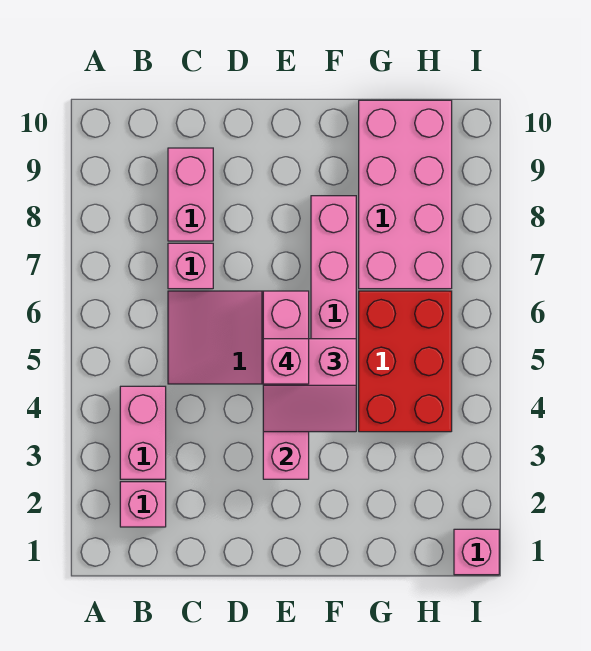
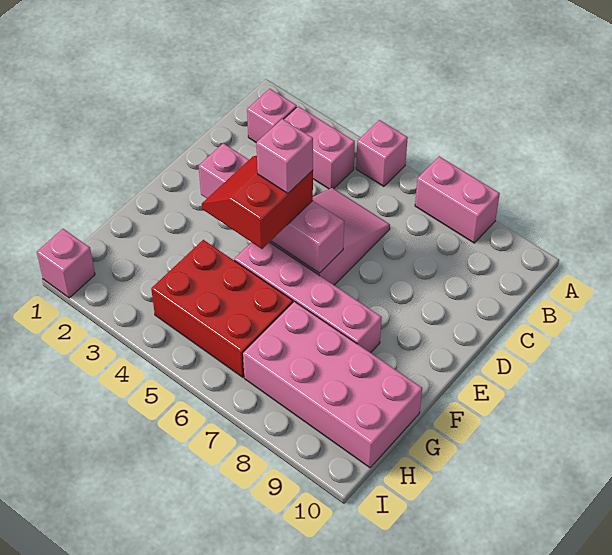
pink 1x1 brick [168,243,213,289] -> pink 1x1 brick moved to [356,120,408,186]
pink 1x2 brick [168,148,213,241] -> pink 1x2 brick moved to [415,156,500,243]
pink 2x2 slope [263,339,356,432] -> red 2x2 slope [202,156,313,249]

